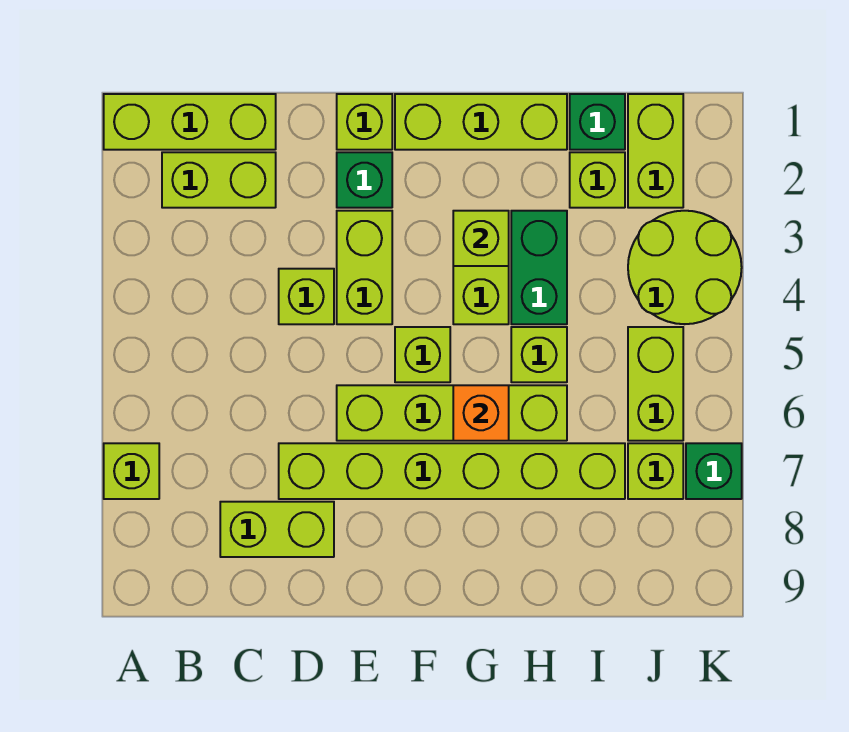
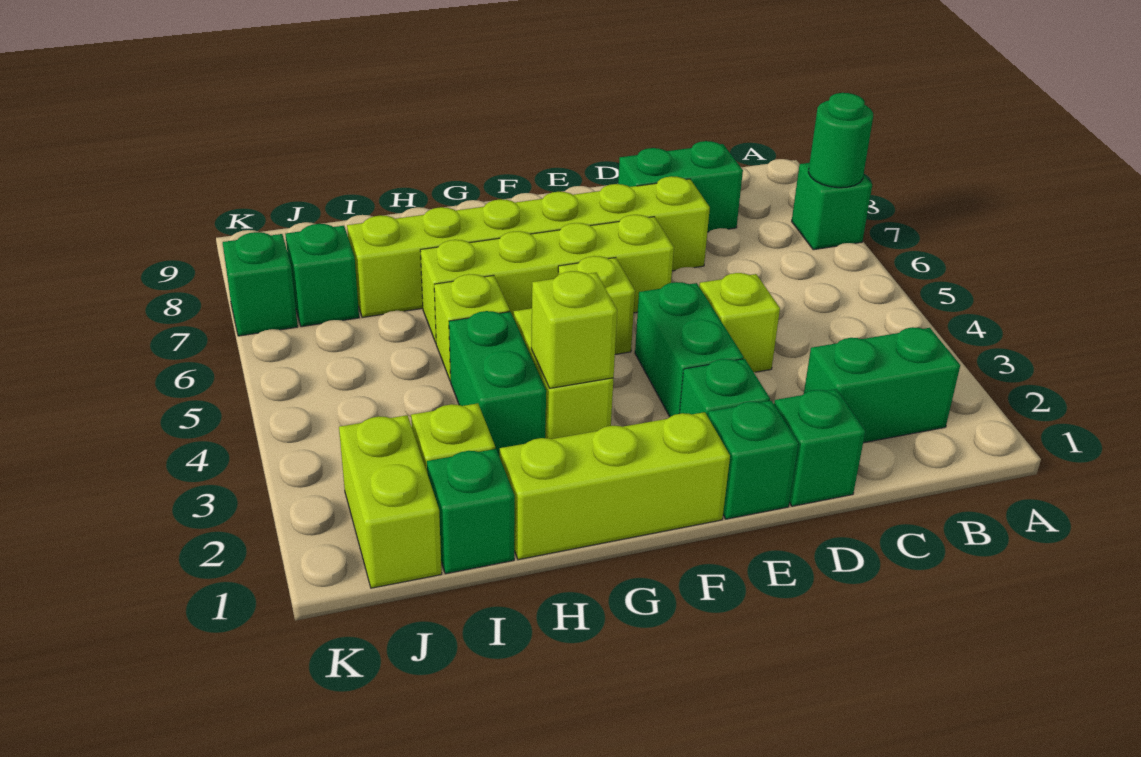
lime 1x3 brick [104,94,276,150] -> none
lime 1x1 brick [104,443,159,499] -> green 1x1 brick [792,163,872,250]
none -> green 1x1 round brick [808,93,873,188]
lime 1x2 brick [162,152,276,208] -> green 1x2 brick [804,327,960,443]
lime 1x2 brick [220,502,334,557] -> green 1x2 brick [618,141,743,232]
none -> green 1x1 brick [774,389,865,506]
lime 1x1 brick [337,94,392,150] -> green 1x1 brick [708,401,799,519]
lime 1x2 brick [337,211,392,324] -> green 1x2 brick [635,282,744,417]
orange 1x1 brick [453,385,509,441] -> none
lime 2x2 round brick [628,211,742,324] -> none
lime 1x2 brick [628,327,683,441] -> none
lime 1x1 brick [628,443,683,499] -> green 1x1 brick [286,224,359,327]

